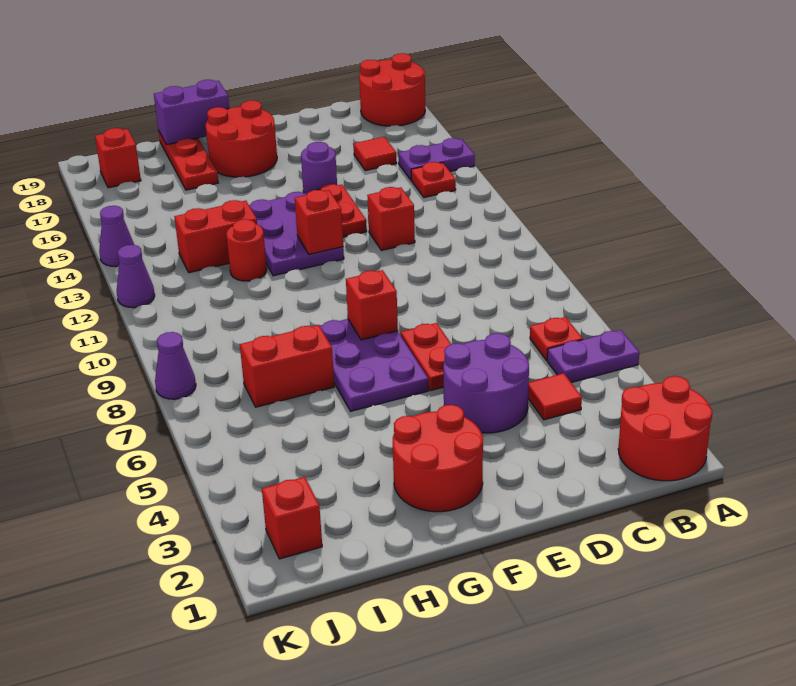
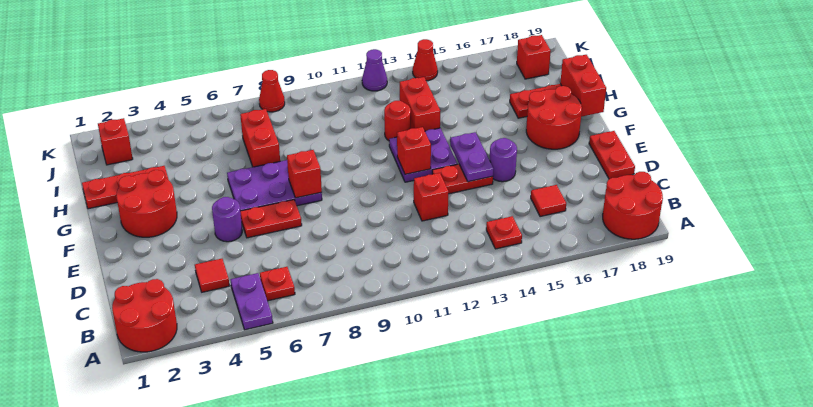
purple 1x2 plate [398,138,475,180] -> purple 1x2 plate moved to [450,132,494,182]
purple 2x2 round brick [443,333,529,433] -> purple 1x1 round brick [212,197,242,242]
none -> red 1x2 plate [589,131,635,179]
purple 2x3 plate [249,192,344,276] -> purple 2x2 plate [389,128,457,182]
purple 1x2 brick [154,80,229,145] -> red 1x2 brick [560,55,606,117]
none -> red 1x3 plate [82,166,169,209]
purple 1x1 cone [155,332,196,399] -> red 1x1 cone [259,70,285,112]
purple 1x1 cone [99,206,134,267] -> red 1x1 cone [413,39,438,81]

